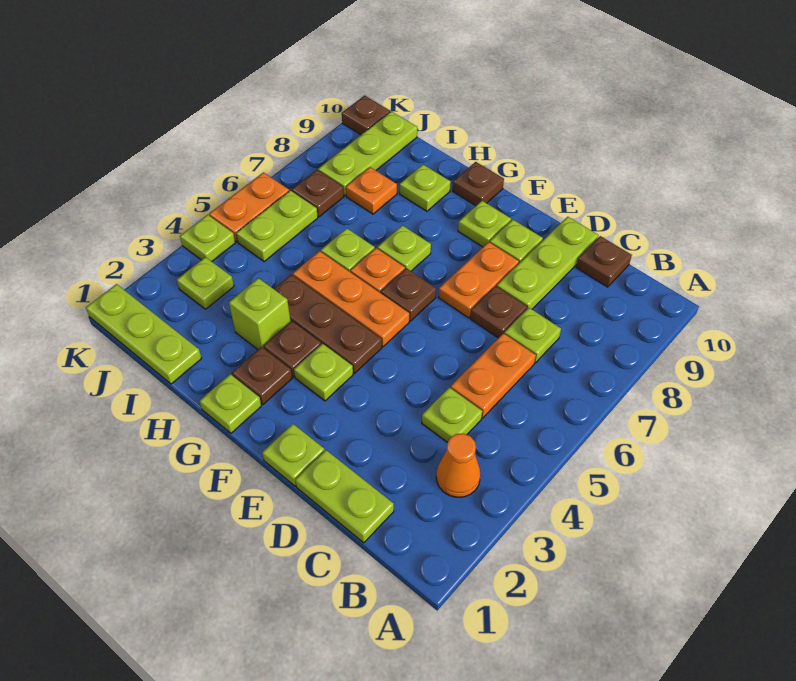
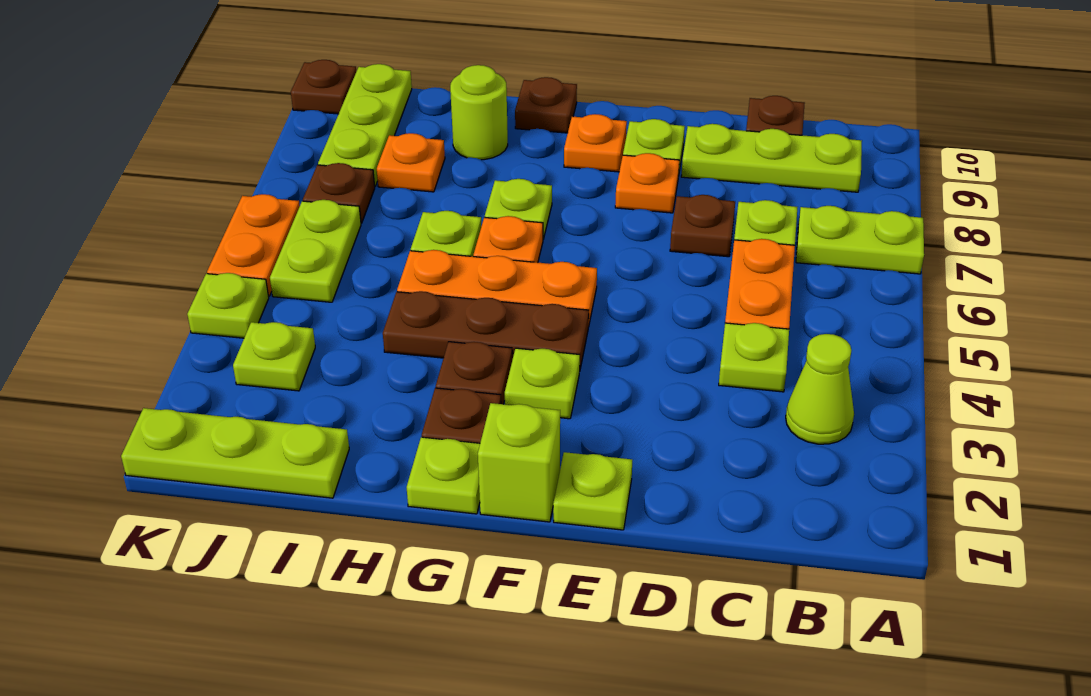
orange 1x1 cone [436,434,481,497] -> lime 1x1 cone [786,334,854,444]
lime 1x2 plate [295,450,394,543] -> lime 1x2 plate moved to [796,206,924,274]
lime 1x3 plate [497,217,598,309] -> lime 1x3 plate turned to [681,124,862,192]
orange 1x2 plate [438,242,519,318] -> orange 1x1 plate [615,153,679,213]
brown 1x1 plate [381,268,436,321] -> none
lime 1x1 plate [458,201,511,247] -> orange 1x1 plate [564,114,627,172]
lime 1x1 brick [229,278,291,350] -> lime 1x1 brick moved to [478,403,560,522]
lime 1x1 plate [400,165,451,211] -> lime 1x1 round brick [450,65,508,160]

